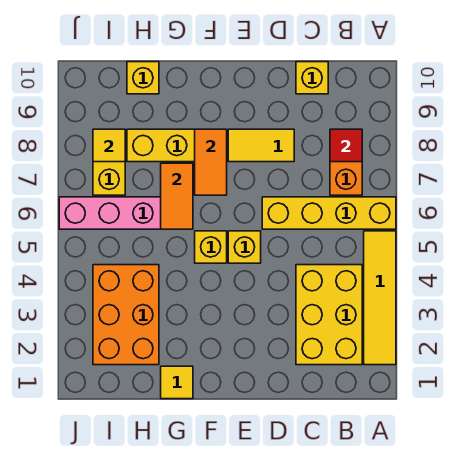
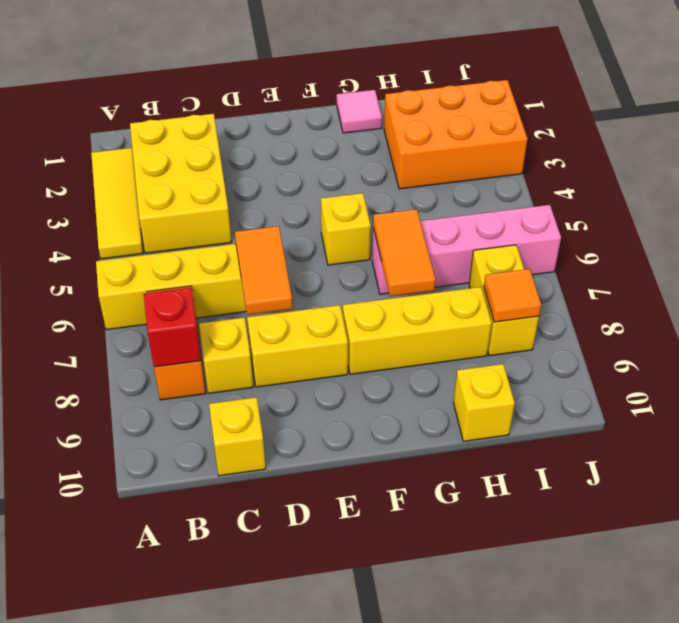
yellow 1x4 tile [364,231,396,365] -> yellow 1x3 tile [91,148,143,259]
red 1x1 tile [330,129,362,162] -> red 1x1 brick [144,288,201,367]
yellow 1x2 tile [228,129,294,162] -> yellow 1x2 brick [247,305,348,387]
yellow 1x1 brick [228,231,261,263] -> yellow 1x1 brick moved to [199,317,253,393]
orange 1x2 tile [195,129,227,195] -> orange 1x2 tile moved to [235,226,293,315]
yellow 1x1 tile [161,366,193,399] -> pink 1x1 tile [337,90,382,133]
orange 2x3 brick [93,265,159,365] -> orange 2x3 brick turned to [384,80,528,189]
yellow 1x1 tile [93,129,125,162] -> orange 1x1 tile [484,269,541,322]

